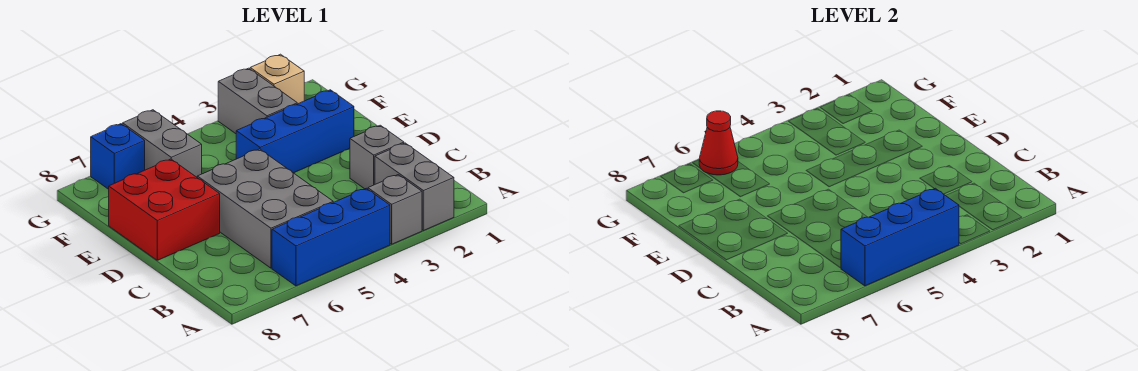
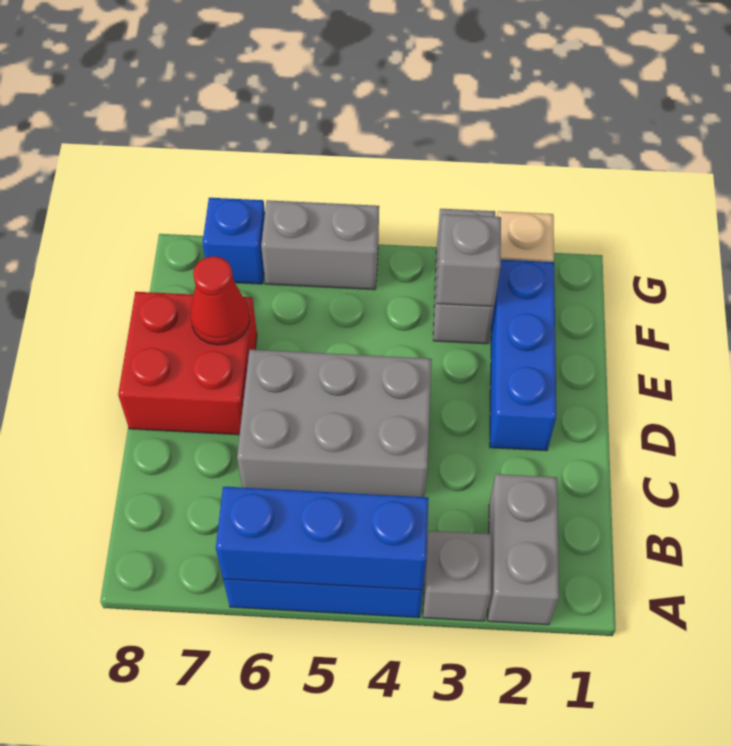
grey 2x3 brick [197,149,333,268] -> grey 2x3 brick turned to [237,350,432,497]
grey 1x1 brick [350,125,404,189] -> grey 1x1 brick moved to [437,214,501,306]
blue 1x3 brick [236,90,354,173] -> blue 1x3 brick turned to [490,260,556,451]
grey 1x2 brick [123,110,202,177] -> grey 1x2 brick turned to [261,200,379,290]
red 1x1 cone [699,111,738,175] -> red 1x1 cone moved to [190,256,250,345]

